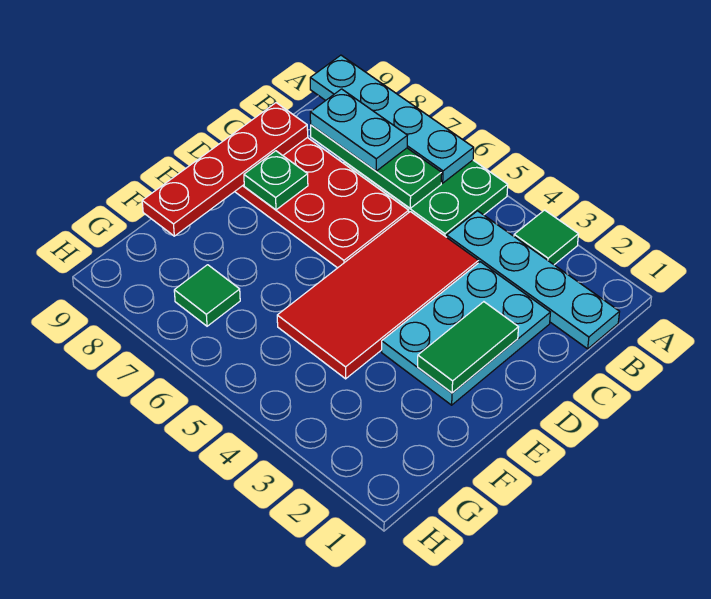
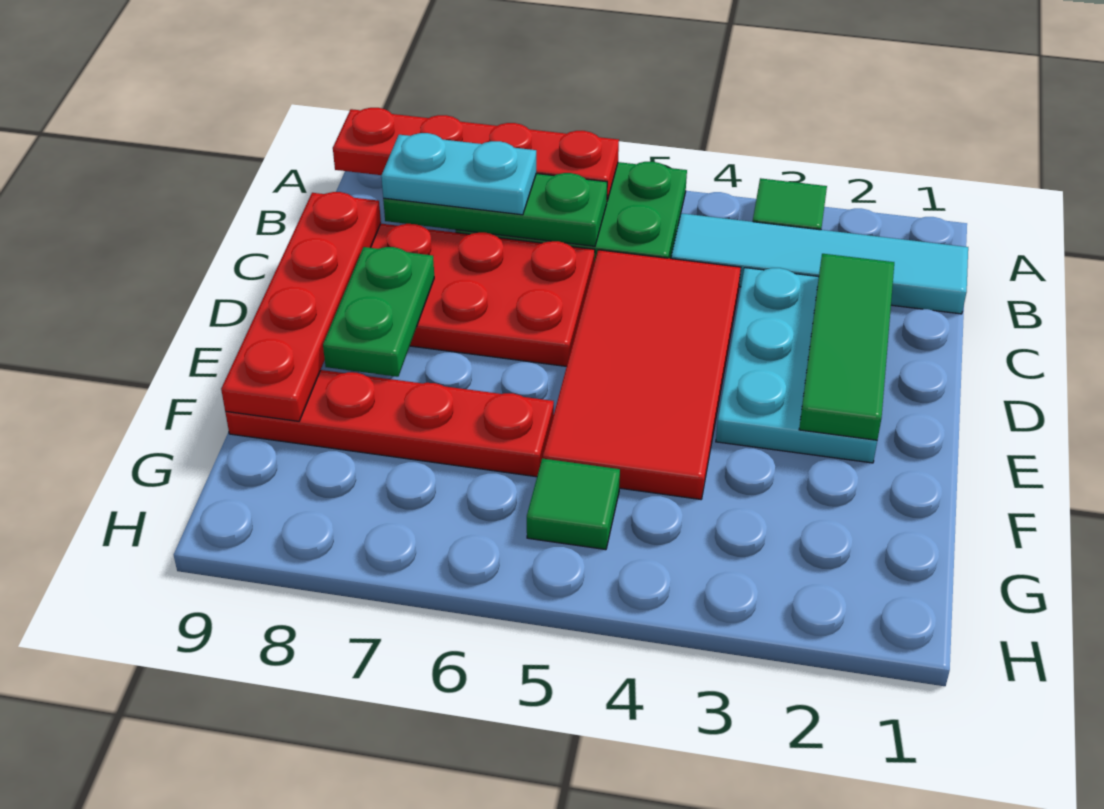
cyan 1x4 plate [310,55,474,183] -> red 1x4 plate [333,108,619,201]
cyan 1x4 plate [447,211,619,349] -> cyan 1x4 tile [671,213,968,314]
green 1x2 tile [418,302,518,393] -> green 1x3 tile [799,254,894,440]
green 1x1 plate [244,151,308,210] -> green 1x2 plate [323,247,434,377]
none -> red 1x4 plate [225,370,554,477]
green 1x1 tile [174,265,240,326] -> green 1x1 tile moved to [527,458,620,550]

